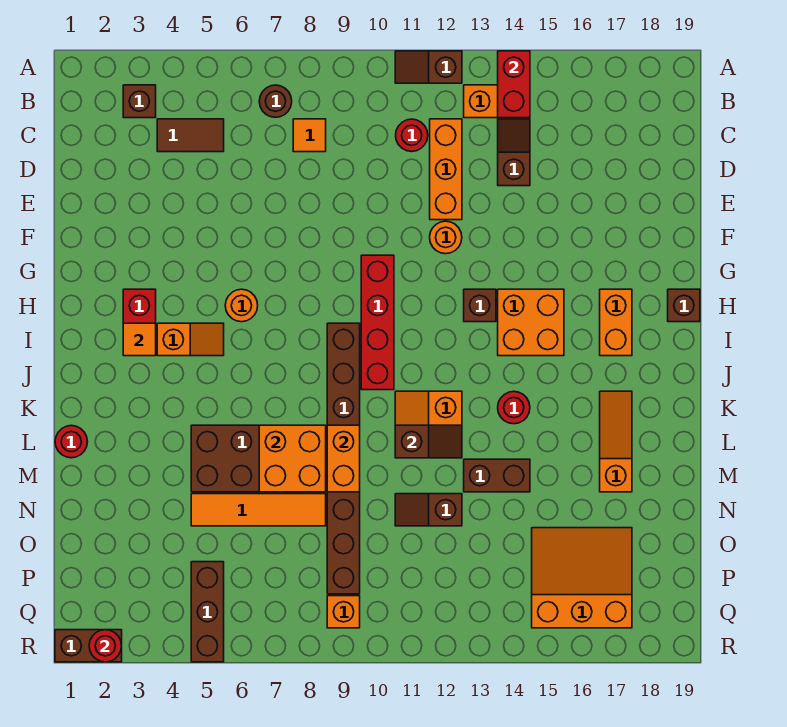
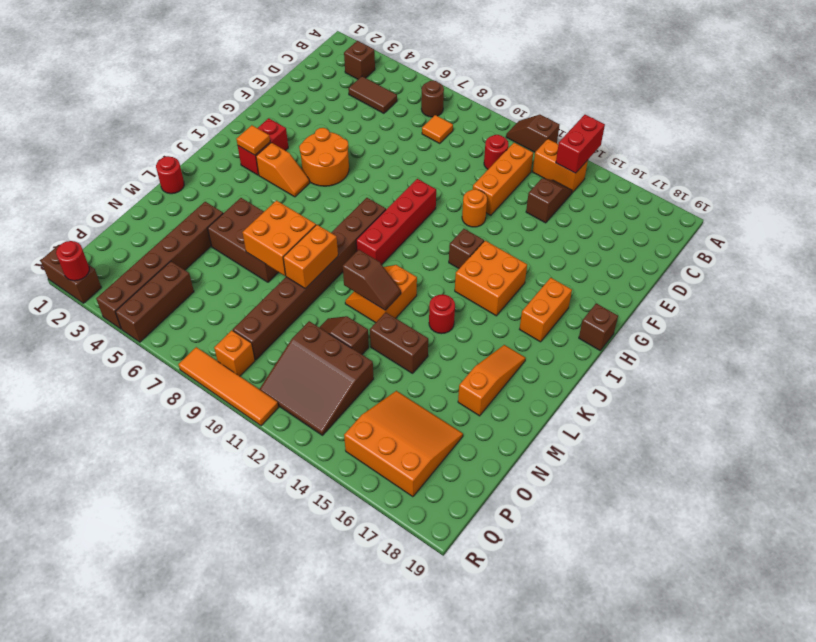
orange 1x1 round brick [225,289,258,322] -> orange 2x2 round brick [299,128,349,186]
none -> brown 1x6 brick [96,202,223,329]
orange 1x4 tile [191,494,326,526] -> orange 1x4 tile moved to [178,347,279,426]
none -> brown 3x3 slope [259,321,374,435]

